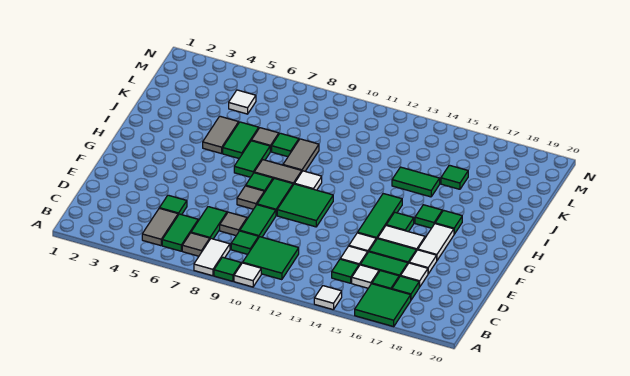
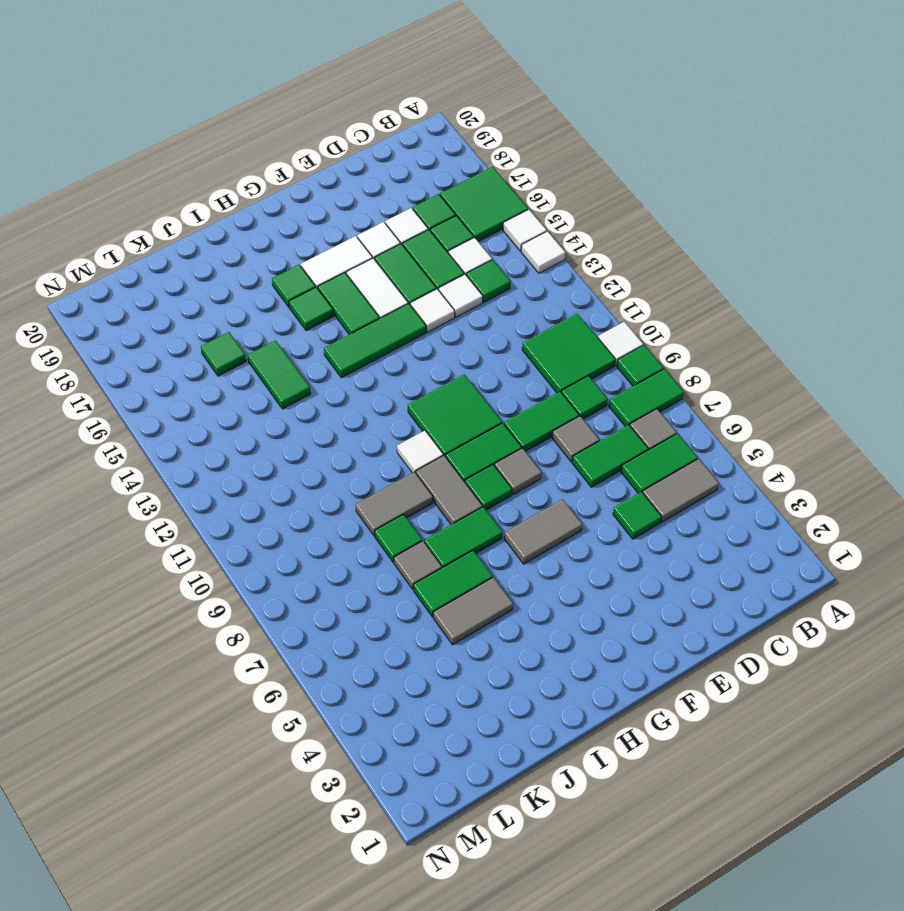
white 1x2 tile [194,239,230,276] -> green 1x2 tile [609,369,684,426]
none -> grey 1x2 tile [504,499,582,564]
green 1x1 tile [386,212,414,232] -> green 1x2 tile [318,273,380,334]
white 1x1 tile [229,90,256,114] -> white 1x1 tile moved to [503,210,547,251]

